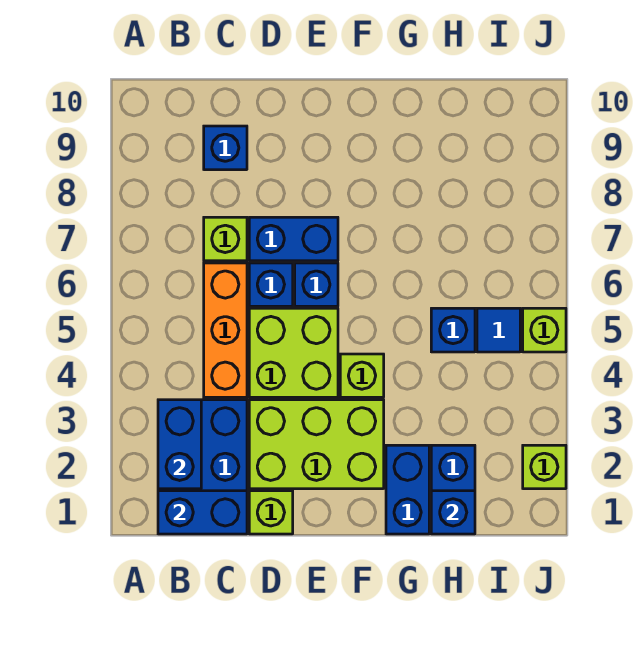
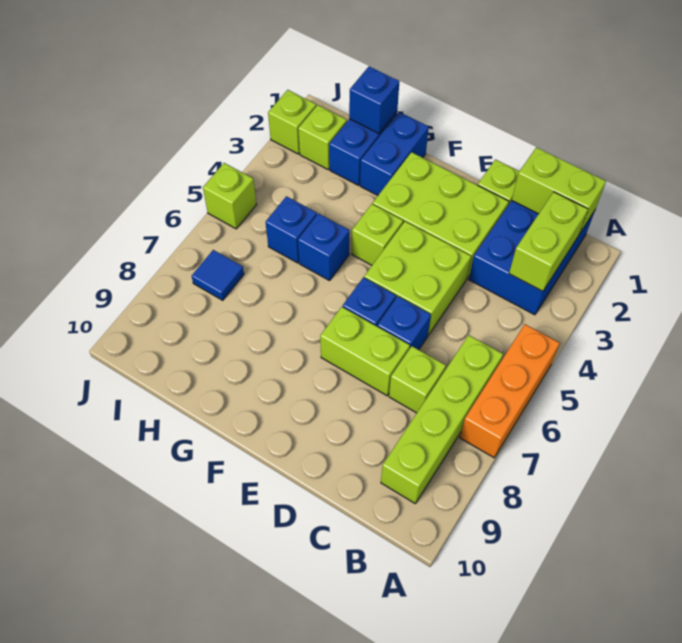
blue 1x2 brick [158,491,247,534] -> lime 1x2 brick [512,147,606,234]
blue 1x2 brick [158,400,201,489] -> lime 1x2 brick [509,192,588,291]
none -> lime 1x4 brick [381,335,503,504]
orange 1x3 brick [204,263,247,397] -> orange 1x3 brick moved to [460,324,560,458]
blue 1x1 brick [204,126,247,170] -> blue 1x1 brick moved to [298,214,349,281]
blue 1x2 brick [249,217,338,261] -> lime 1x2 brick [320,307,410,396]
none -> lime 1x1 brick [298,105,347,169]
blue 1x1 tile [477,308,520,352] -> blue 1x1 tile moved to [192,250,244,300]

